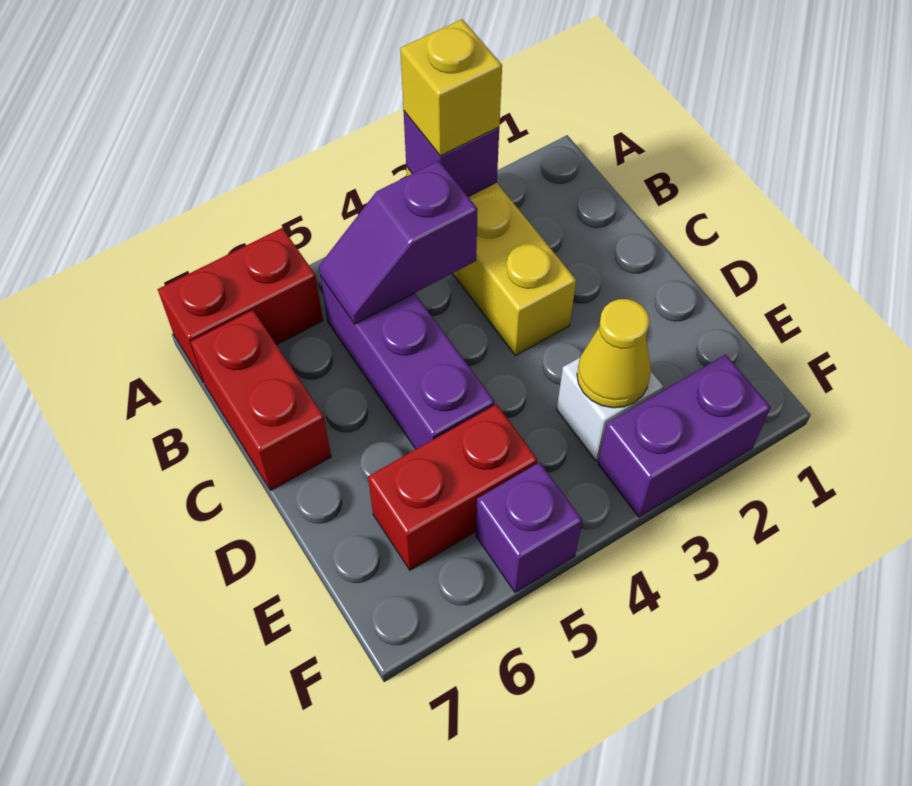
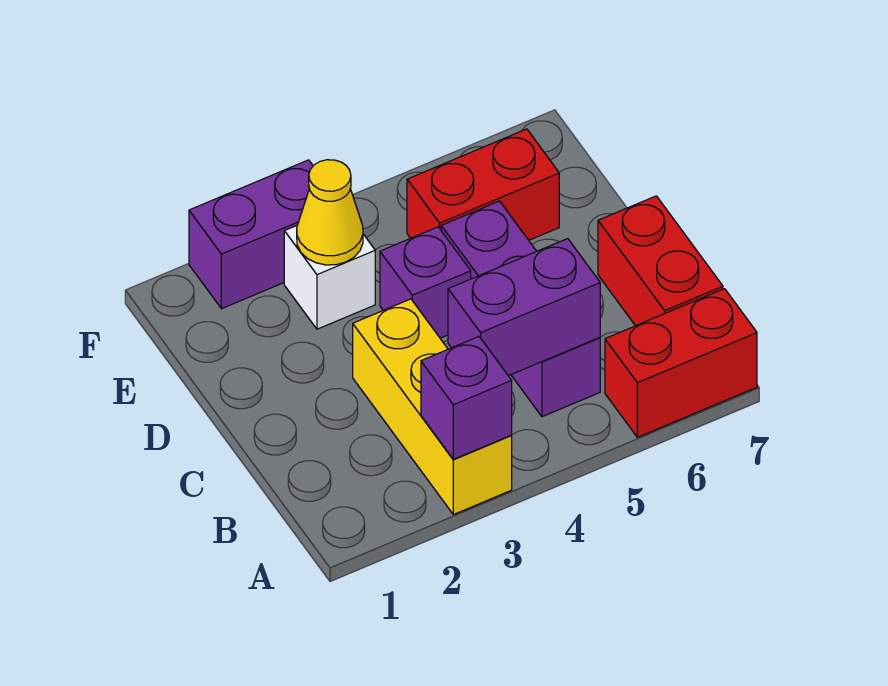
yellow 1x1 brick [400,19,502,156] -> none
purple 1x2 slope [319,161,478,324] -> purple 1x2 brick [448,239,600,376]
purple 1x1 brick [476,462,583,592] -> purple 1x1 brick moved to [380,227,471,338]

